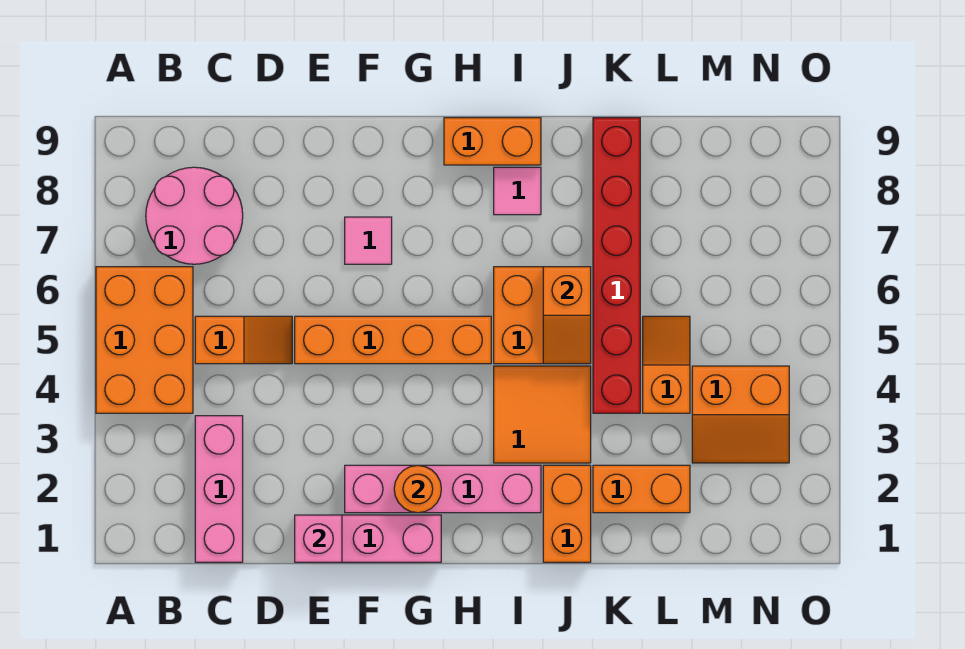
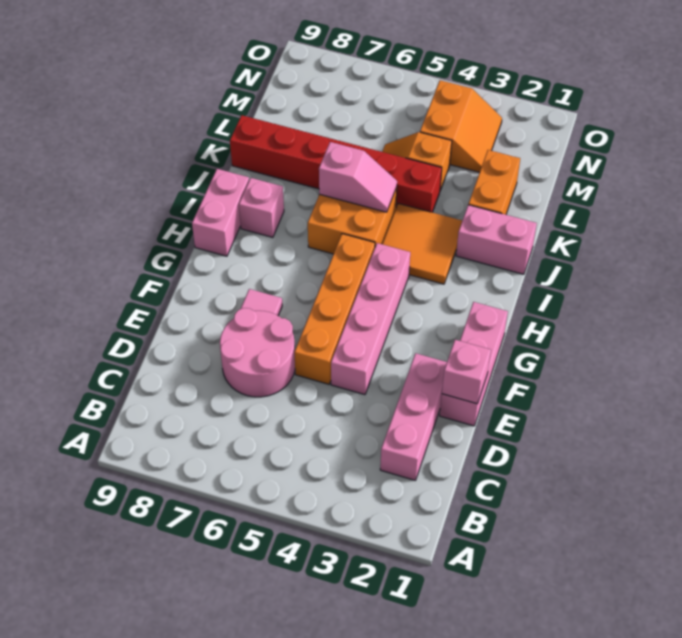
orange 2x3 brick [96,267,193,413] -> none
pink 2x2 round brick [146,167,243,264] -> pink 2x2 round brick moved to [220,308,295,397]
pink 1x3 brick [195,416,243,562] -> pink 1x3 brick turned to [380,353,447,480]
orange 1x2 slope [195,316,292,364] -> none
pink 1x4 brick [345,465,541,513] -> pink 1x4 brick moved to [331,243,410,395]
orange 1x1 round brick [394,465,441,513] -> none
orange 1x2 brick [444,118,541,165] -> pink 1x2 brick [192,169,249,256]
pink 1x1 tile [494,167,541,215] -> pink 1x1 brick [239,178,284,237]
orange 1x2 brick [543,465,591,562] -> pink 1x2 brick [456,205,537,274]
orange 1x2 slope [543,267,591,364] -> pink 1x2 slope [319,142,397,212]

